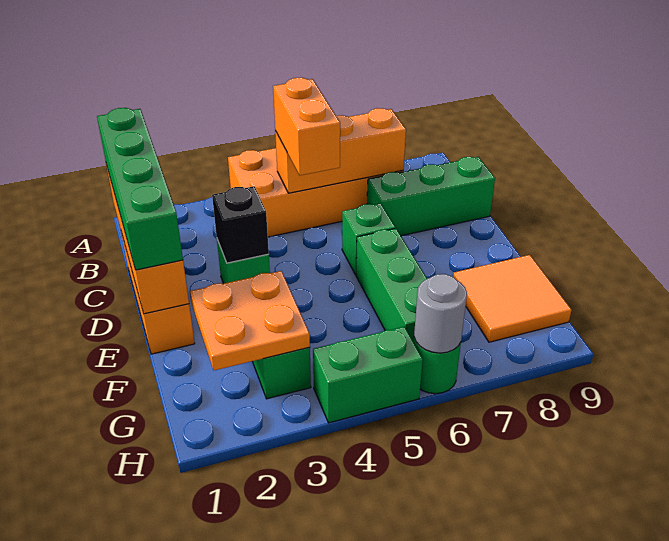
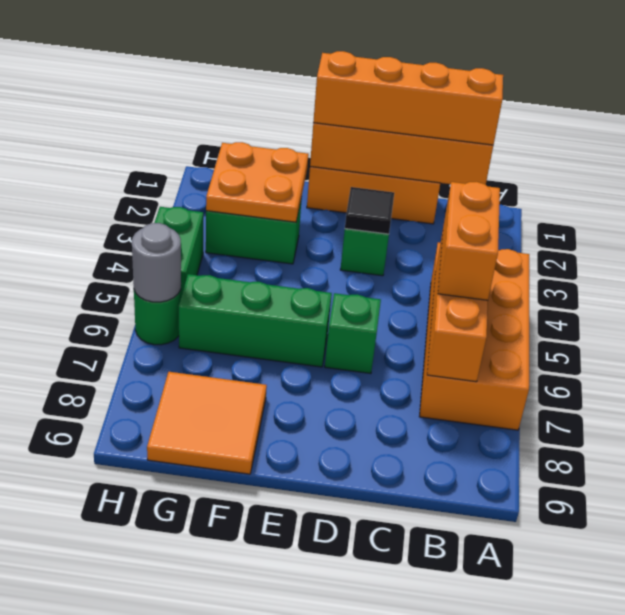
green 1x4 brick [97,108,183,270] -> orange 1x4 brick [313,51,503,145]
orange 1x2 brick [273,78,340,175] -> orange 1x2 brick turned to [438,182,500,300]
green 1x3 brick [367,157,495,236] -> none
black 1x1 brick [212,186,269,263] -> black 1x1 tile [345,187,394,234]

